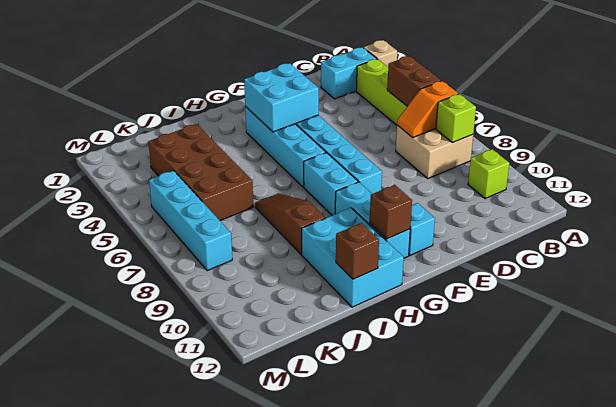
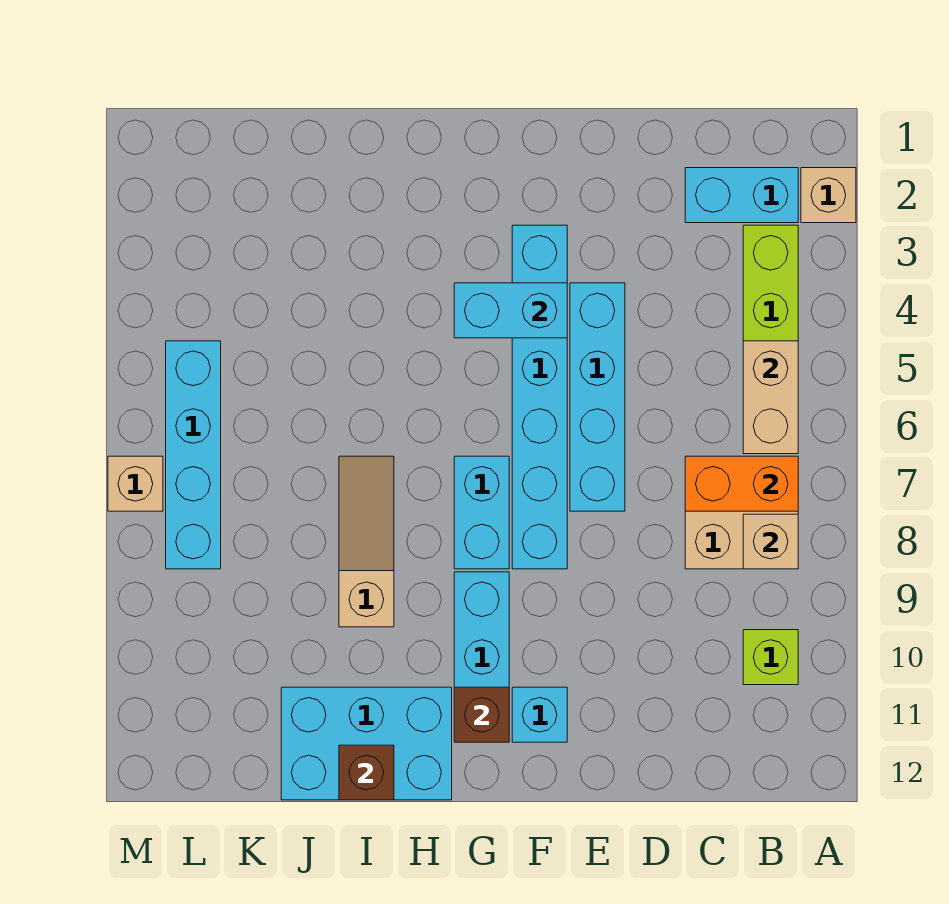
brown 1x2 brick [387,56,441,106] -> tan 1x2 brick [743,341,798,454]
orange 1x2 slope [397,81,458,138] -> orange 1x2 brick [685,456,798,511]
lime 1x1 brick [436,94,476,143] -> tan 1x1 brick [743,514,798,569]
cyan 2x2 brick [244,63,319,132] -> cyan 1x2 brick [454,283,567,338]
cyan 1x4 brick [245,107,326,187] -> cyan 1x4 brick moved to [570,283,625,511]
cyan 2x3 brick [302,208,404,307] -> cyan 2x3 brick turned to [281,687,452,800]
brown 1x3 slope [255,193,325,255] -> tan 1x3 slope [339,456,394,627]
brown 2x4 brick [148,124,253,220] -> none
none -> tan 1x1 brick [108,456,163,511]

